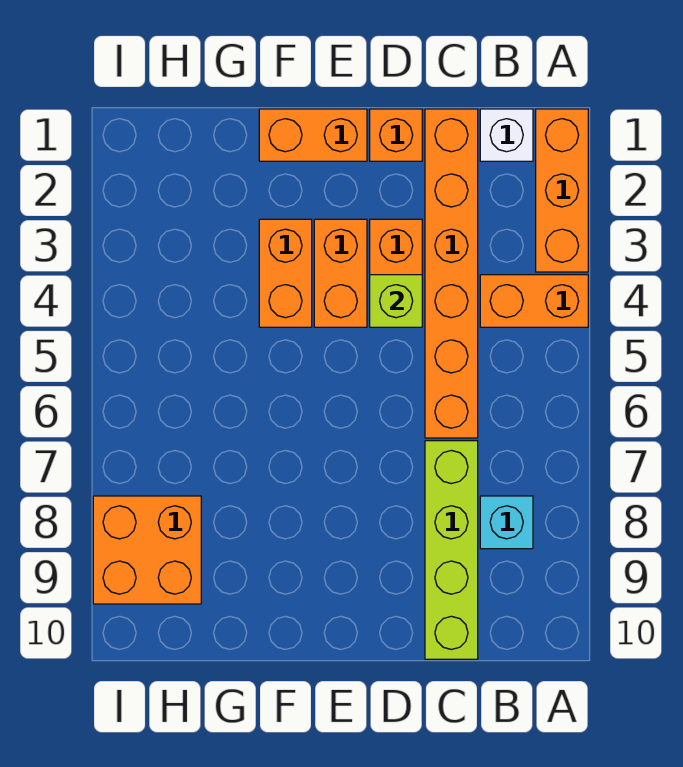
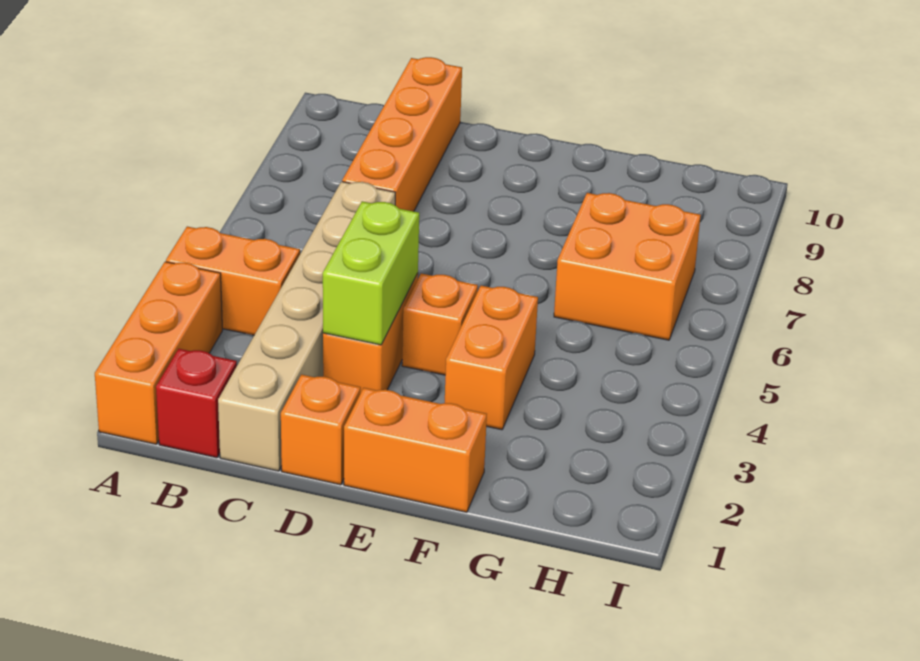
white 1x1 brick [480,109,533,161] -> red 1x1 brick [156,349,237,458]
cyan 1x1 brick [480,496,533,549] -> none
orange 1x6 brick [425,109,478,438] -> tan 1x6 brick [218,182,396,471]
lime 1x4 brick [425,441,478,659] -> orange 1x4 brick [342,57,462,211]
lime 1x1 brick [370,275,422,327] -> lime 1x2 brick [323,201,419,345]
orange 1x2 brick [314,219,367,327] -> orange 1x1 brick [402,274,478,375]
orange 2x2 brick [93,496,201,604] -> orange 2x2 brick moved to [554,193,701,340]

